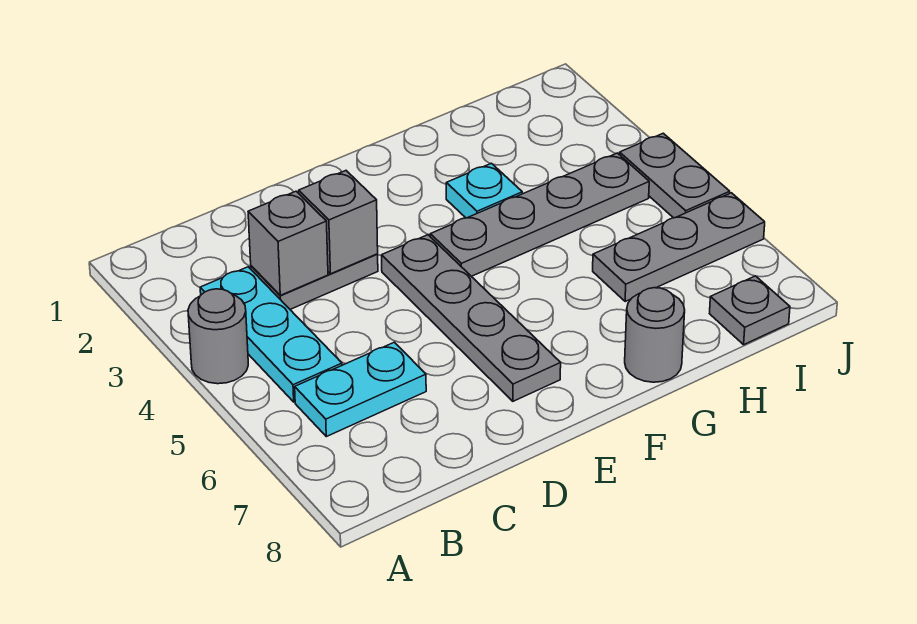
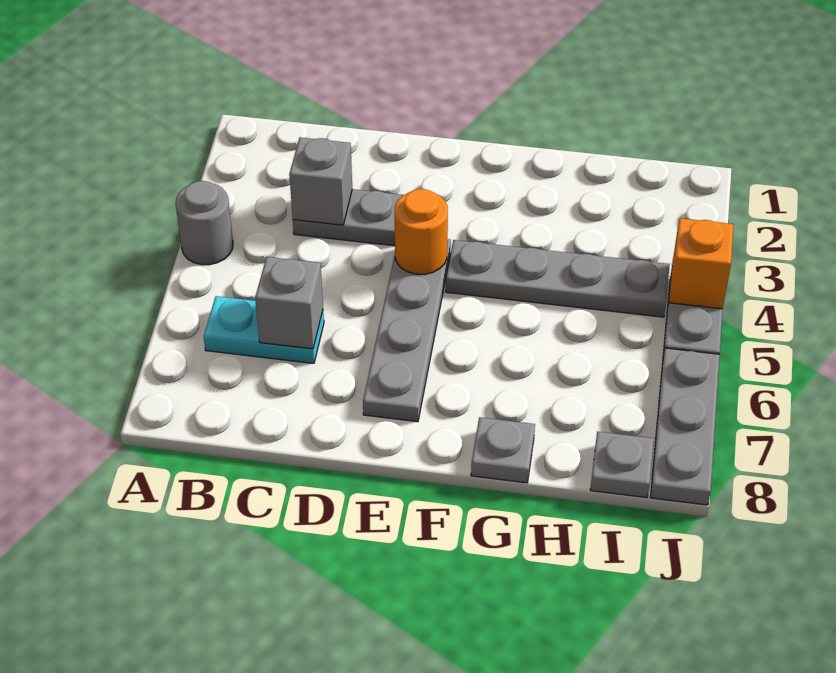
cyan 1x3 plate [200,267,342,402] -> none
grey 1x1 brick [299,171,378,274] -> grey 1x1 brick moved to [255,257,323,349]
none -> orange 1x1 round brick [395,189,448,274]
cyan 1x1 plate [446,163,522,218] -> none
grey 1x1 round brick [625,288,685,382] -> grey 1x1 plate [471,417,535,483]
grey 1x3 plate [593,193,765,302] -> grey 1x3 plate turned to [650,348,720,505]
none -> orange 1x1 brick [669,218,734,309]

